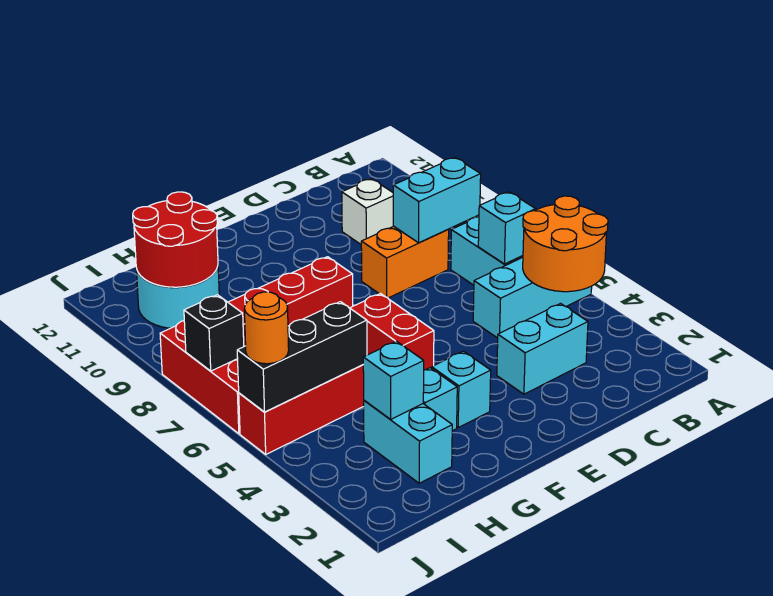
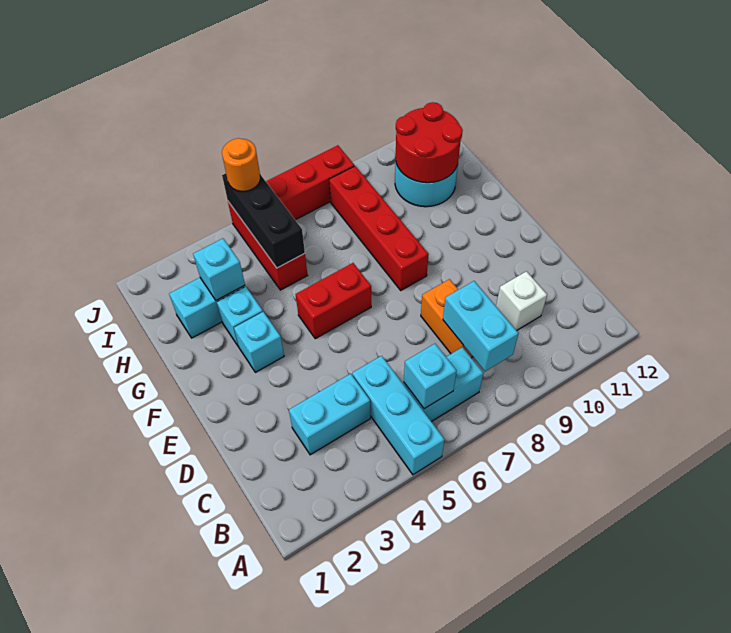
orange 2x2 round brick [523,196,608,292] -> none
cyan 1x2 brick [497,304,588,394] -> cyan 1x2 brick turned to [289,374,370,455]
black 1x1 brick [184,295,244,371] -> none

